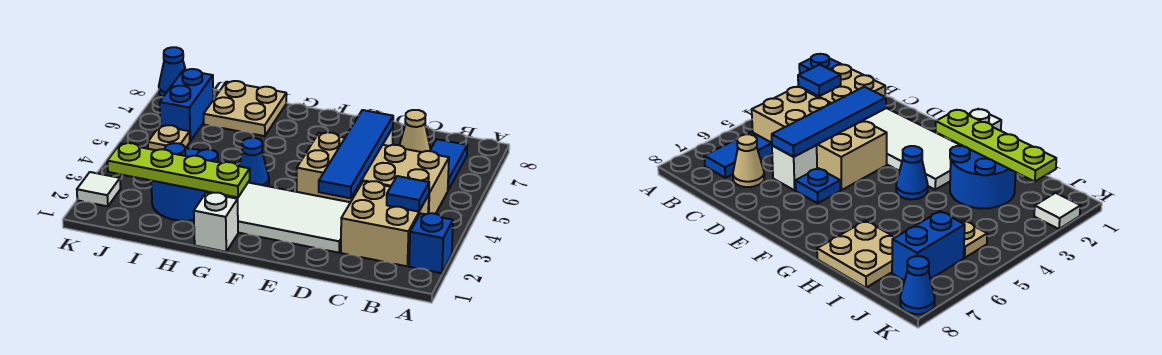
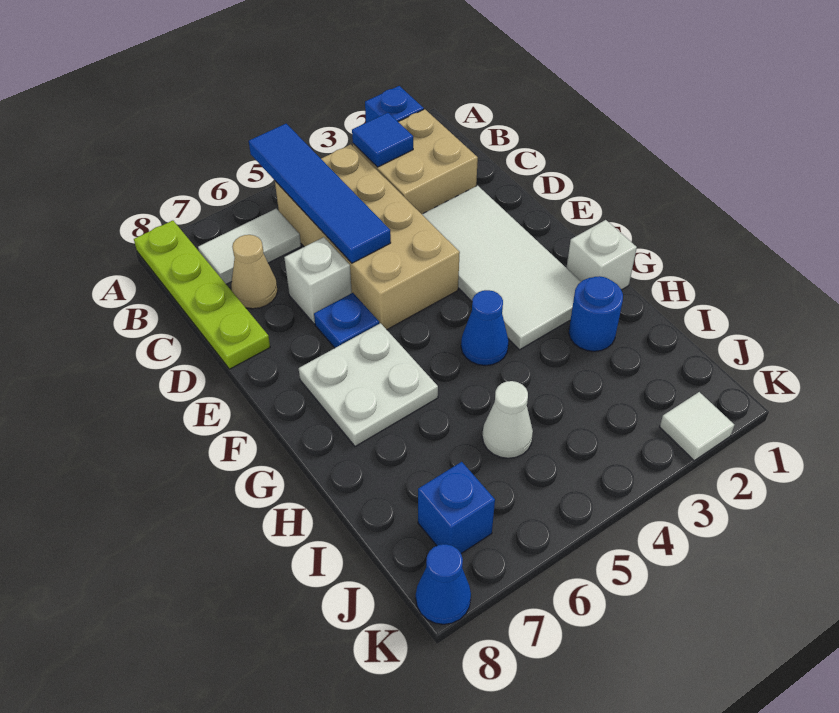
blue 1x2 tile [430,139,467,190] -> white 1x2 tile [198,209,301,284]
blue 1x4 tile [319,110,393,198] -> blue 1x4 tile turned to [249,124,391,263]
none -> white 2x2 plate [299,323,438,446]
lime 1x4 plate [107,143,250,197] -> lime 1x4 plate moved to [134,221,270,369]
blue 2x2 round brick [151,143,218,221] -> blue 1x1 round brick [569,276,623,351]
tan 2x2 plate [204,81,286,136] -> none
none -> white 1x1 cone [482,381,533,458]
tan 1x1 plate [148,125,190,150] -> none
blue 1x2 brick [160,69,213,141] -> blue 1x1 brick [418,462,495,553]

